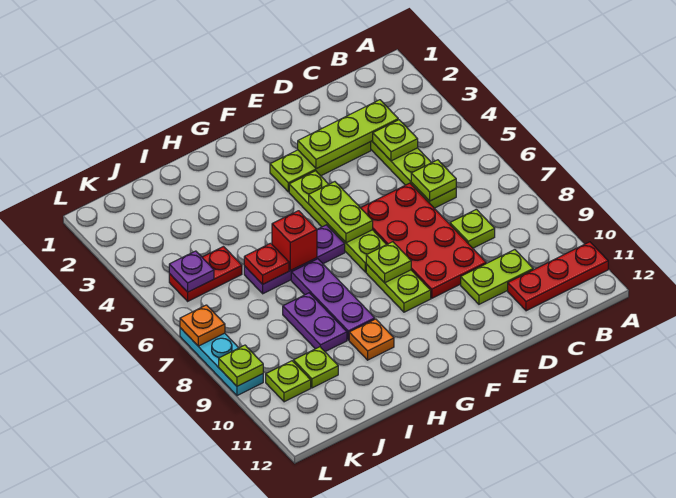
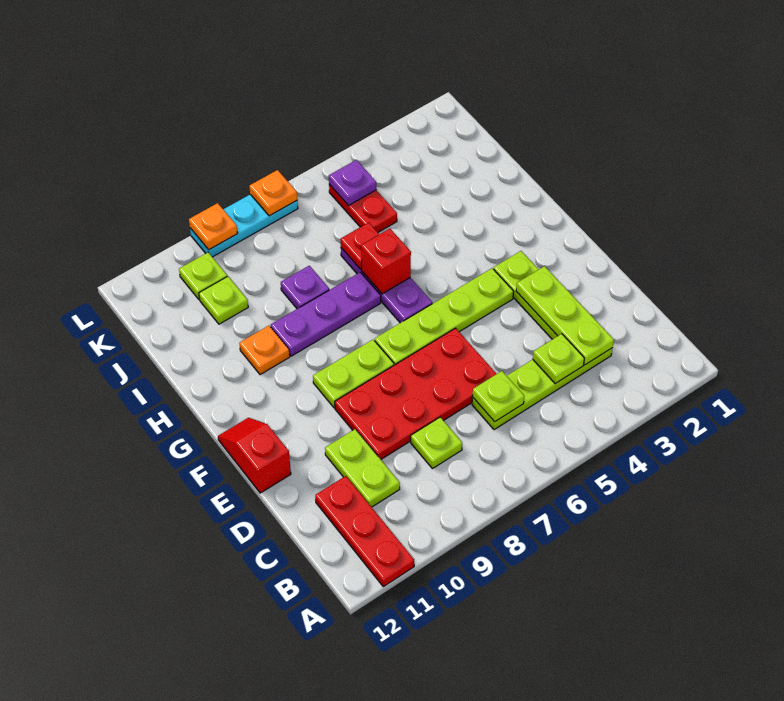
none -> red 1x2 slope [218,418,291,493]
lime 1x2 plate [309,182,373,243] -> none
lime 1x1 plate [366,242,411,283] -> none
purple 1x2 plate [283,293,347,352] -> purple 1x1 plate [281,266,329,309]
lime 1x1 plate [219,345,263,386] -> orange 1x1 plate [189,203,238,250]

